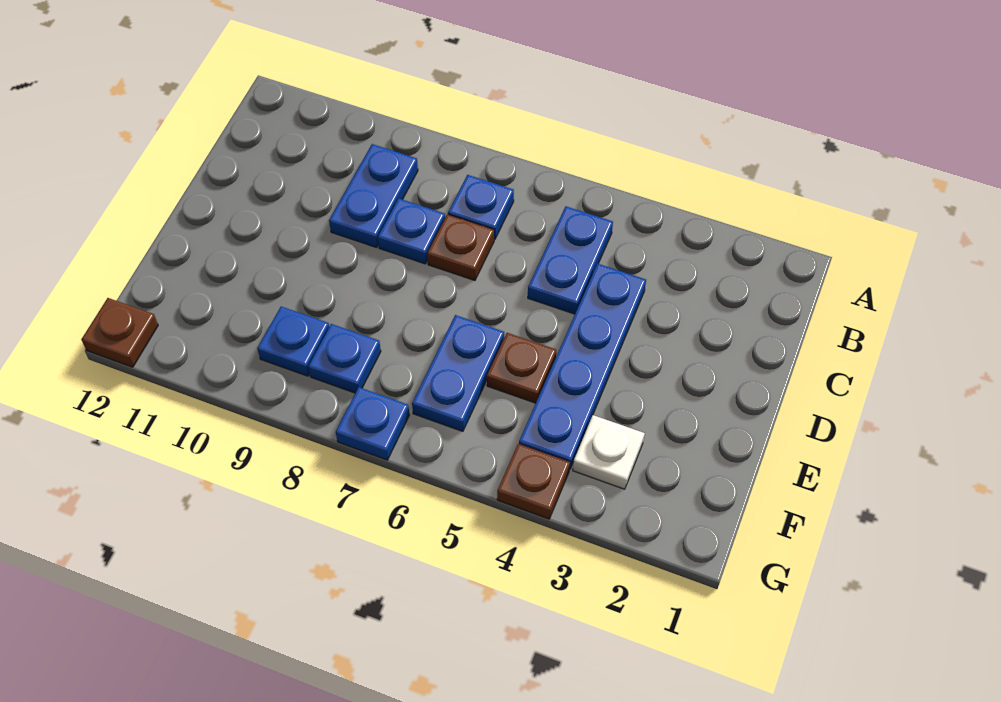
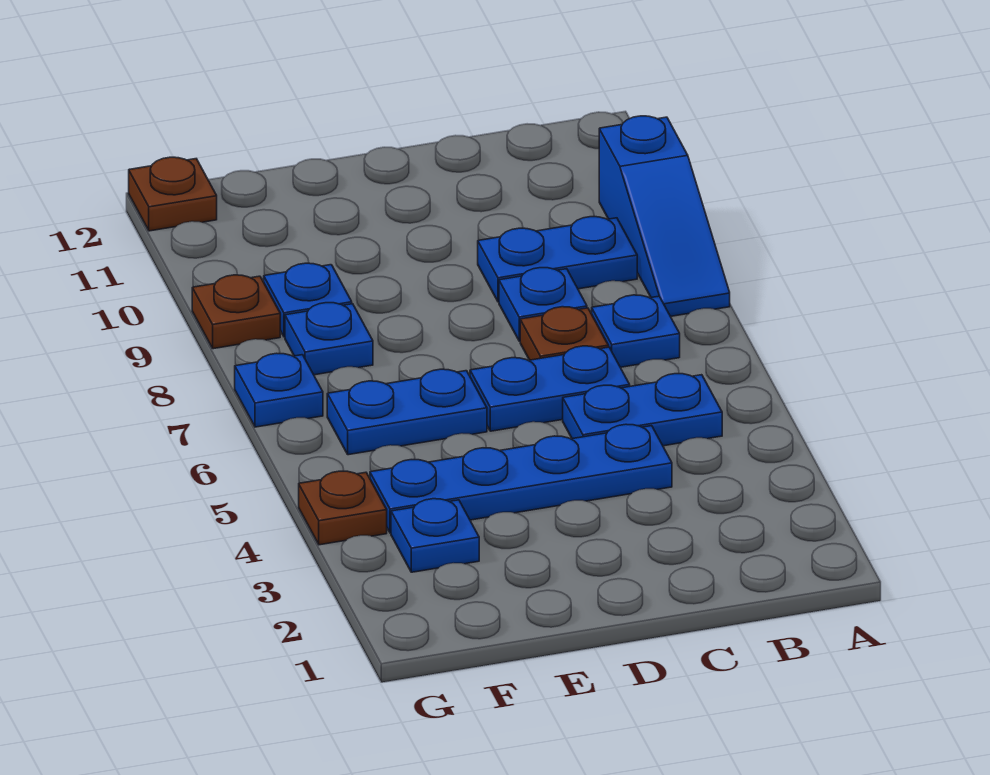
none -> blue 1x3 slope [599,116,730,316]
none -> blue 1x2 plate [470,346,630,431]
brown 1x1 plate [487,333,556,403] -> brown 1x1 plate moved to [192,275,280,349]
white 1x1 plate [573,415,645,489] -> blue 1x1 plate [391,499,479,572]

